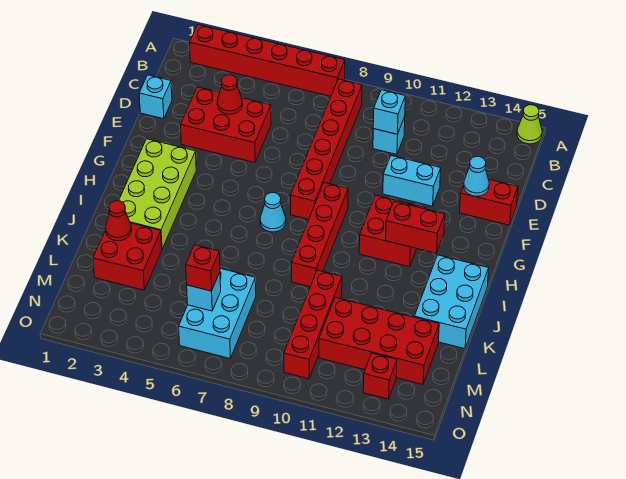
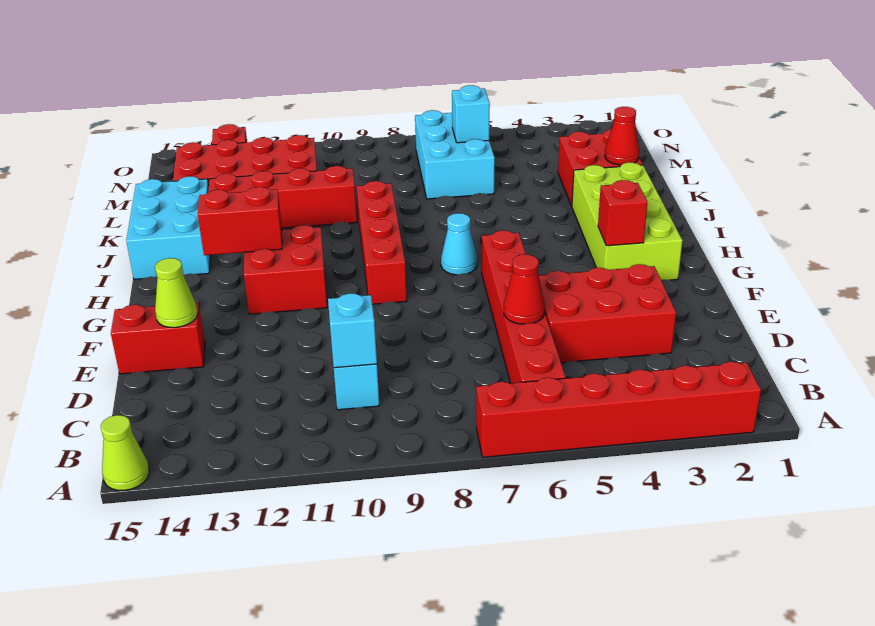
red 1x6 brick [290,79,362,219] -> red 1x6 brick moved to [482,230,566,383]
cyan 1x1 brick [139,75,172,119] -> none
red 1x1 cone [217,75,243,114] -> red 1x1 cone moved to [504,254,545,324]
cyan 1x2 brick [383,156,441,206] -> none
cyan 1x1 cone [464,157,489,196] -> lime 1x1 cone [155,258,198,328]
red 1x4 brick [284,270,342,379] -> red 1x4 brick turned to [209,166,357,228]
red 1x1 brick [186,245,220,291] -> red 1x1 brick moved to [598,180,647,246]

